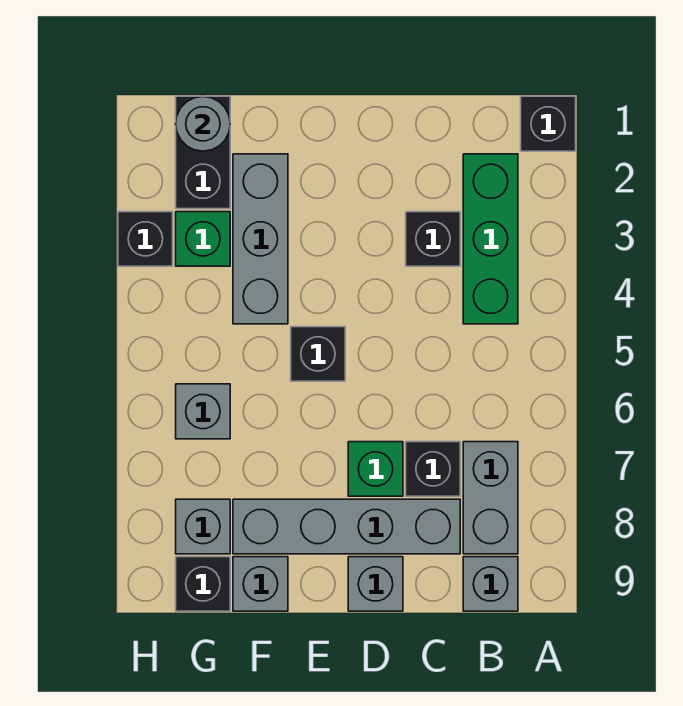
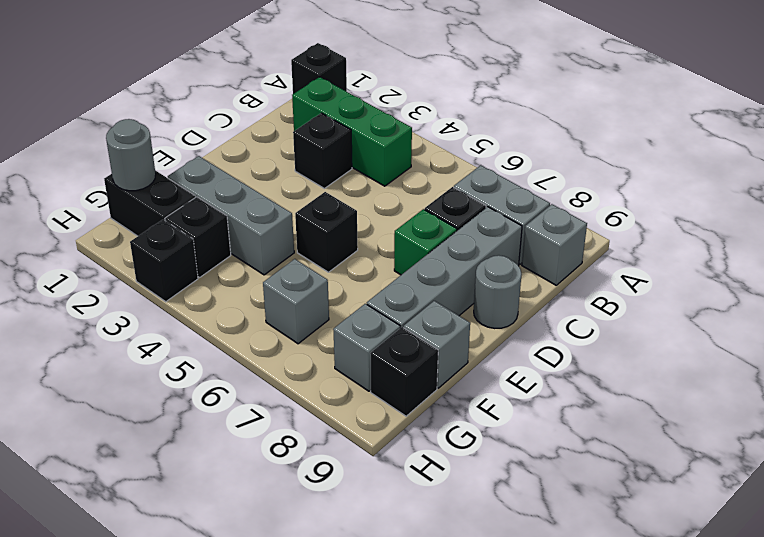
grey 1x1 brick [348,557,403,611] -> grey 1x1 round brick [474,255,522,328]
green 1x1 brick [176,212,230,266] -> black 1x1 brick [165,197,231,277]

